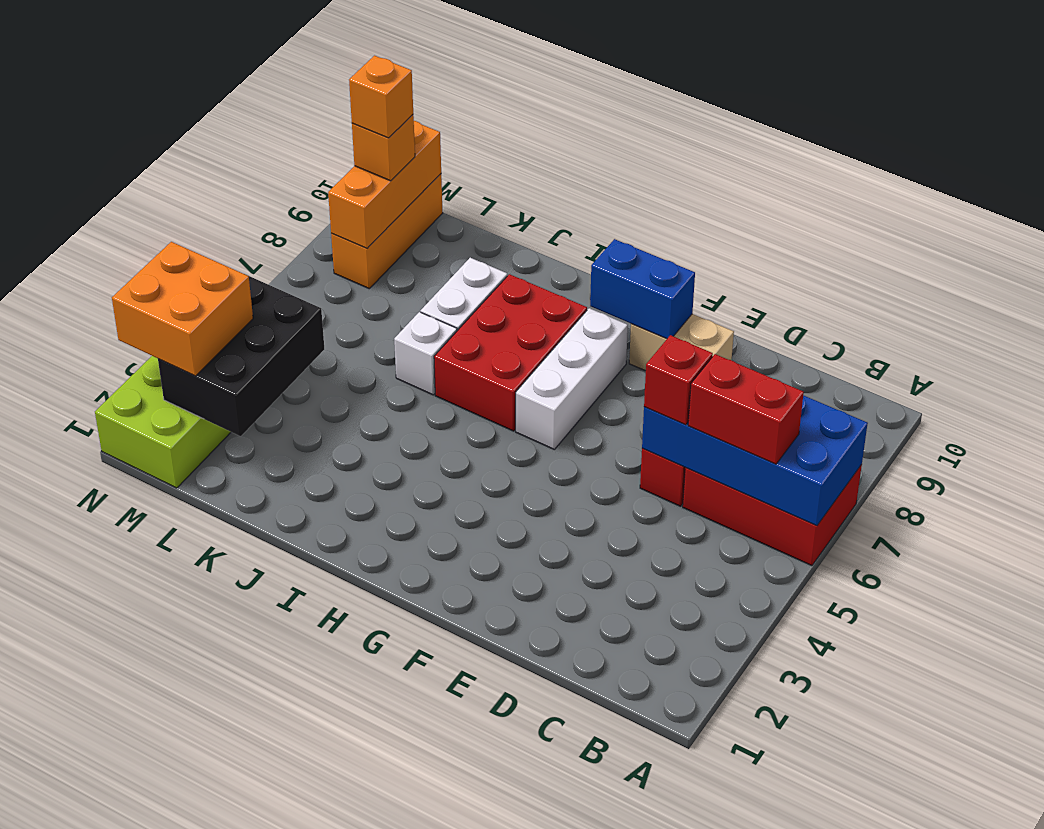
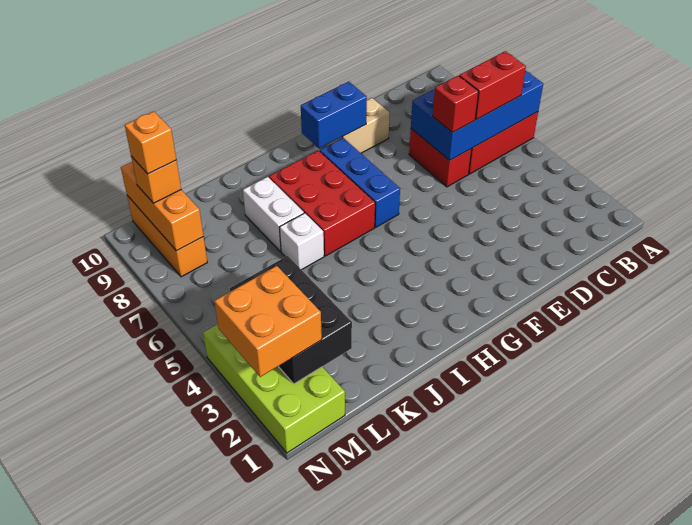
white 1x3 brick [516,308,628,450] -> blue 1x3 brick [320,138,400,227]

